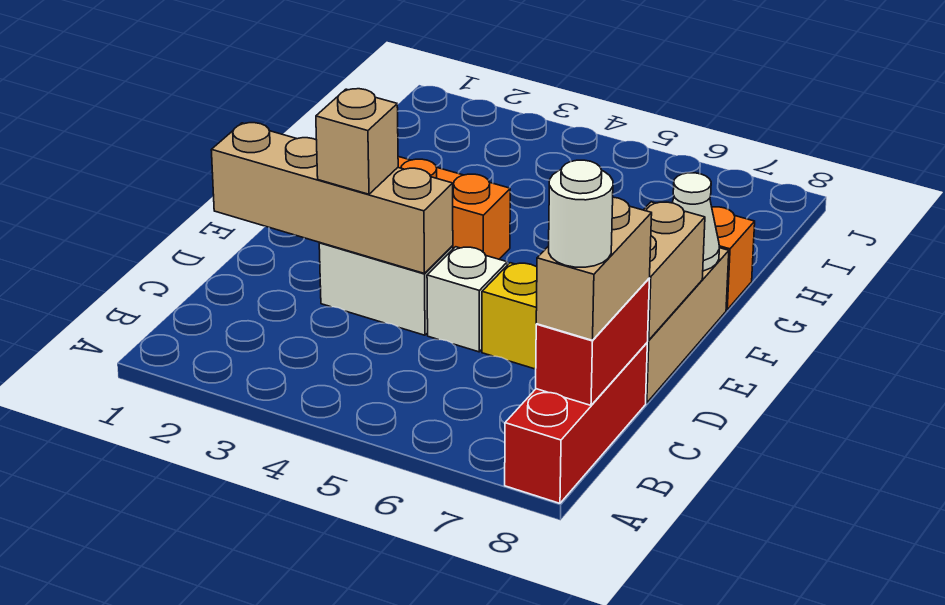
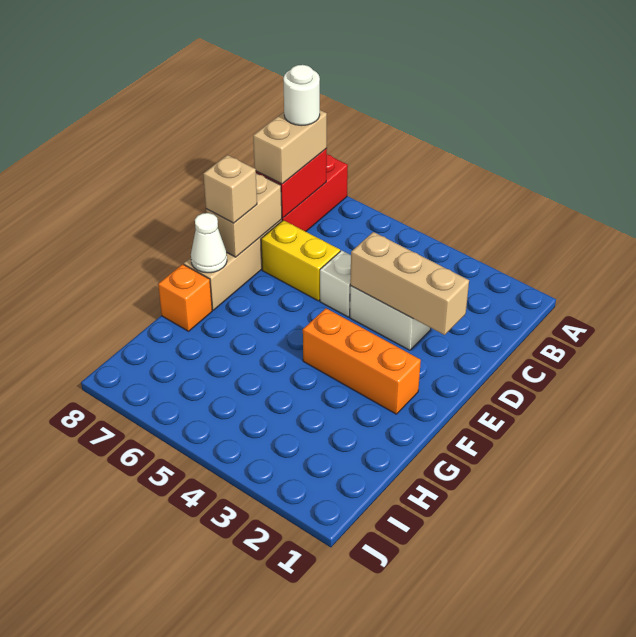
tan 1x4 brick [211,123,453,274] -> tan 1x3 brick [350,232,469,335]
tan 1x1 brick [316,89,398,194] -> tan 1x1 brick moved to [203,155,257,223]

